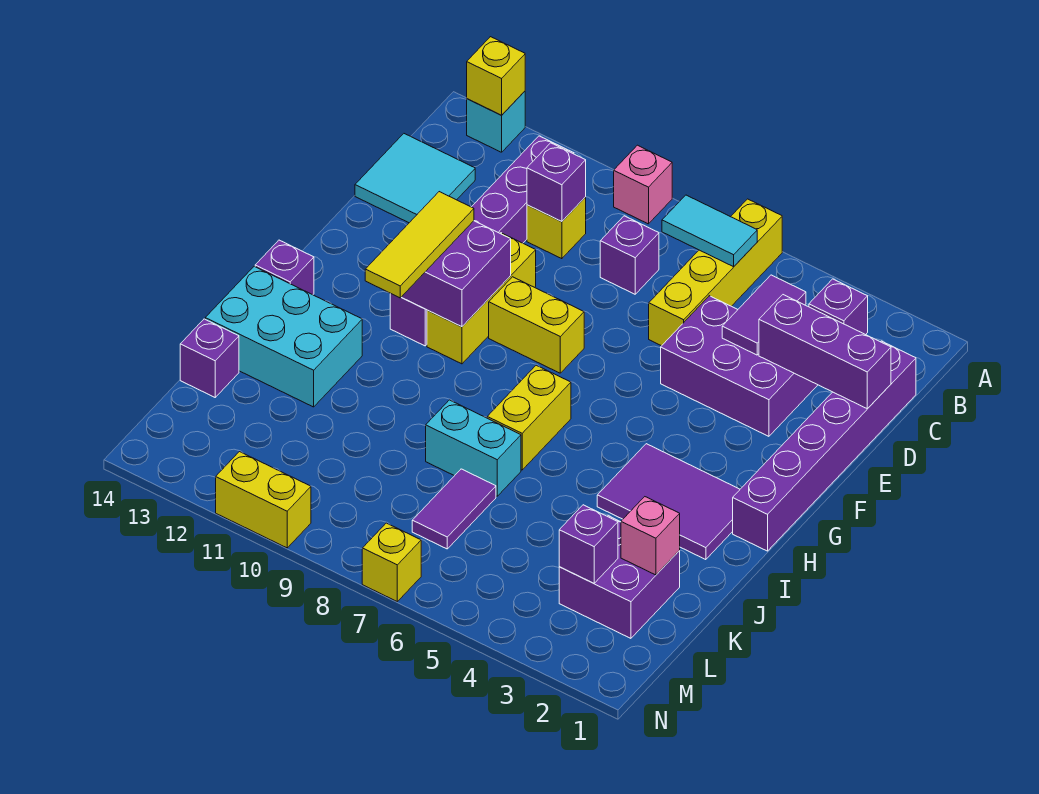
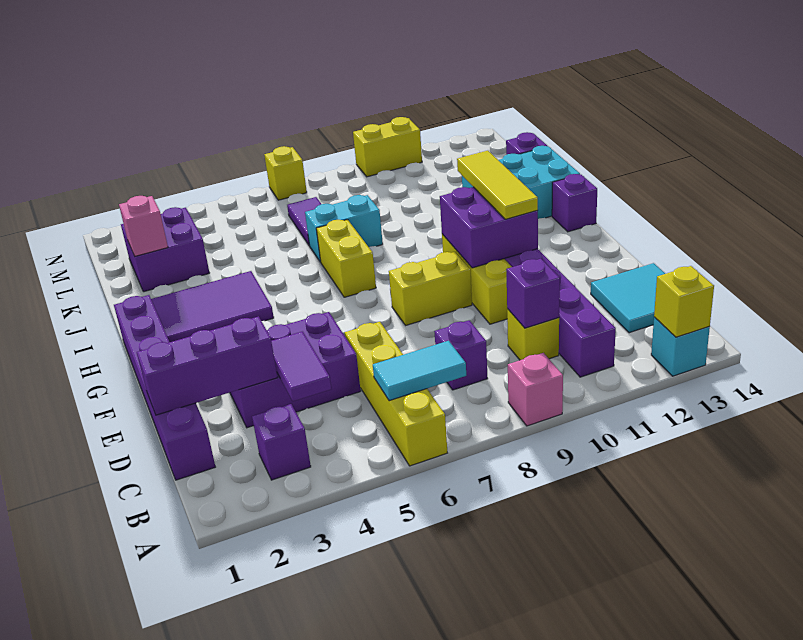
purple 1x1 brick [559,505,618,583] -> none

